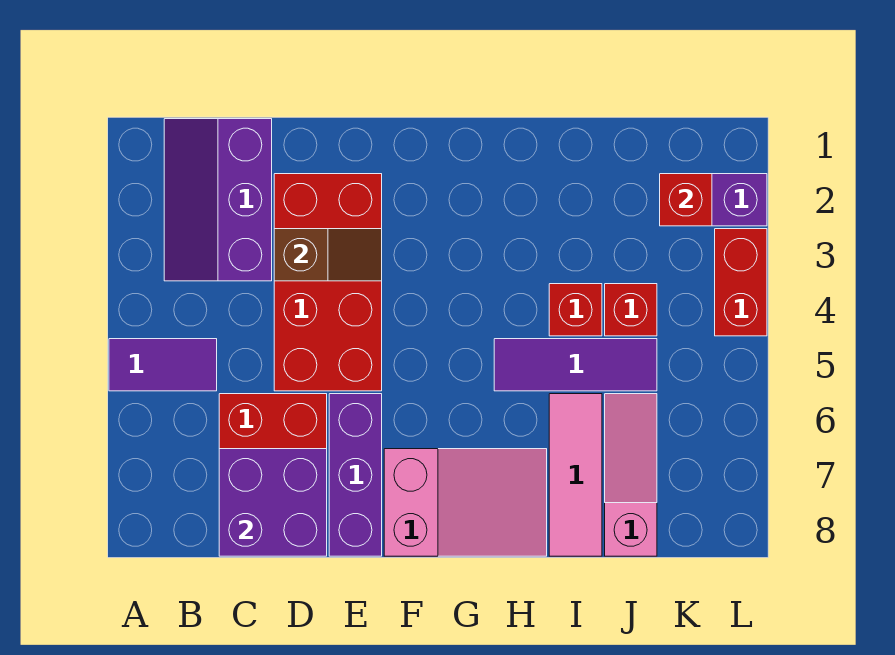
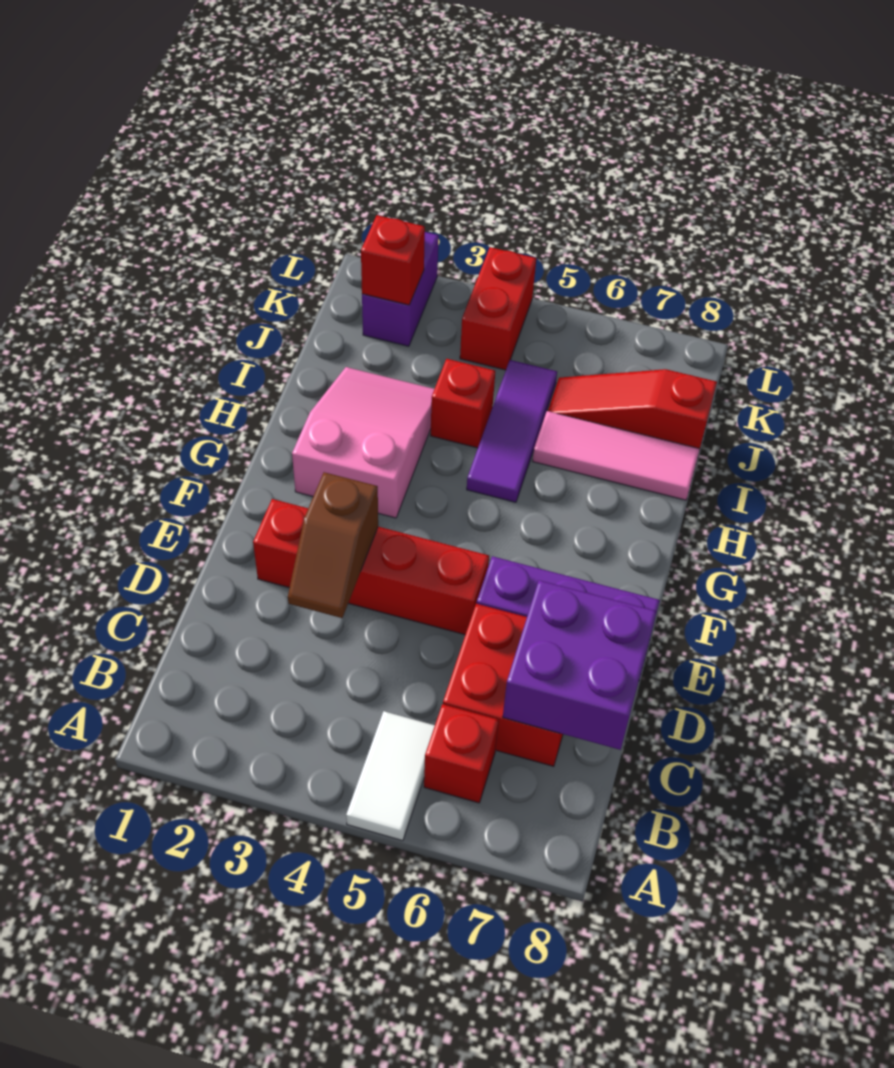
purple 1x2 tile [109,339,217,391] -> white 1x2 tile [346,711,435,841]
purple 2x3 slope [164,119,272,281] -> none
red 2x4 brick [274,174,382,391] -> red 1x4 brick [253,499,489,635]
brown 1x2 slope [274,229,382,281] -> brown 1x2 slope turned to [288,472,378,618]
pink 2x3 slope [384,449,547,556] -> pink 2x3 slope moved to [292,367,434,518]
red 1x1 brick [605,284,657,336] -> red 1x1 brick moved to [424,704,499,803]
pink 1x3 slope [605,394,657,556] -> red 1x3 slope [548,369,717,449]
red 1x2 brick [715,229,767,336] -> red 1x2 brick turned to [460,247,536,370]

